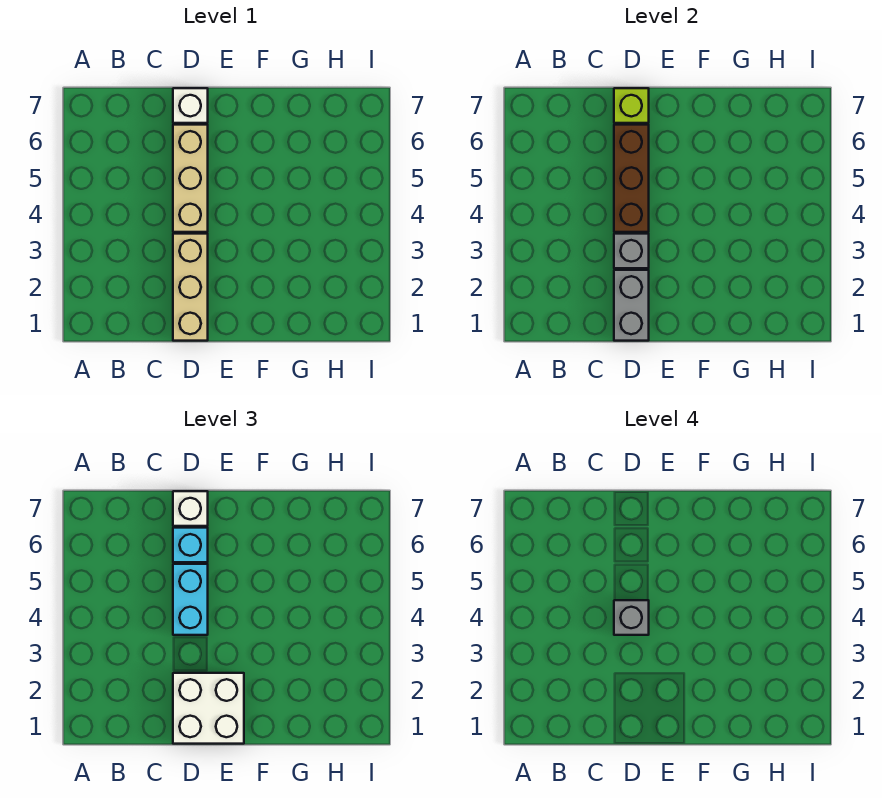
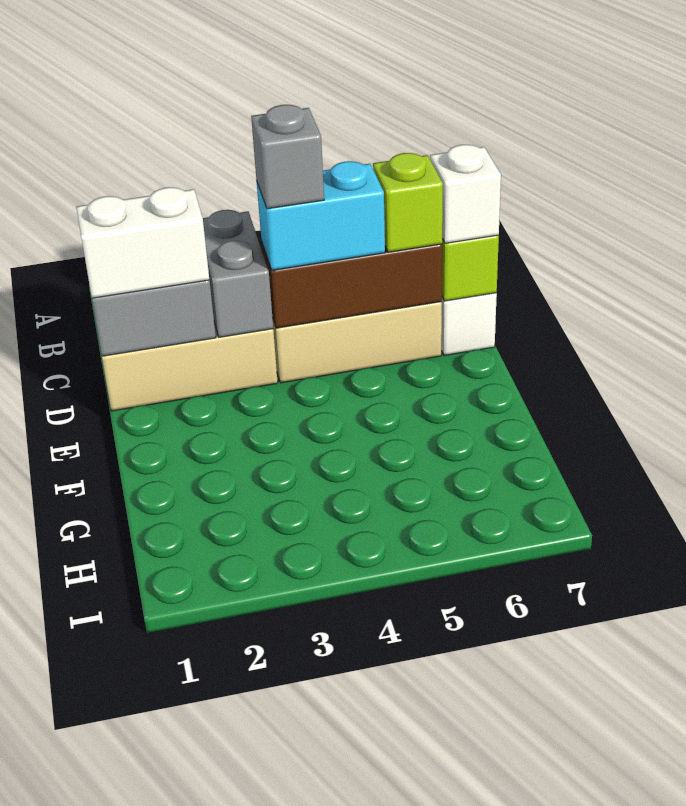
white 2x2 brick [173,673,244,744] -> white 1x2 brick [76,187,209,298]
grey 1x1 brick [614,234,649,268] -> grey 1x2 brick [203,210,273,337]
cyan 1x1 brick [173,528,208,562] -> lime 1x1 brick [373,153,443,252]

